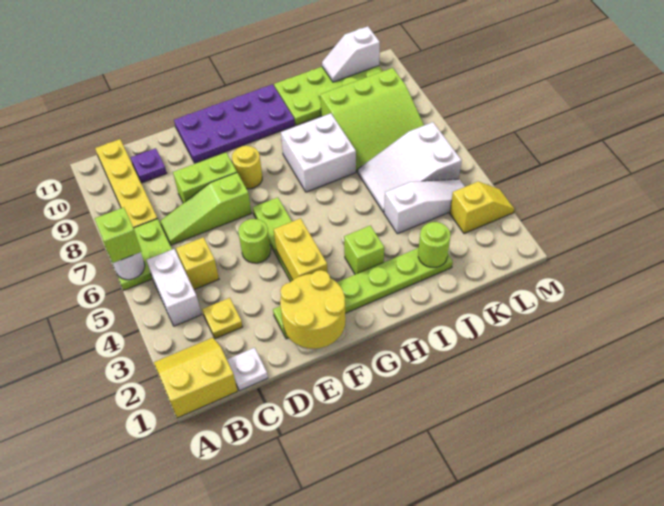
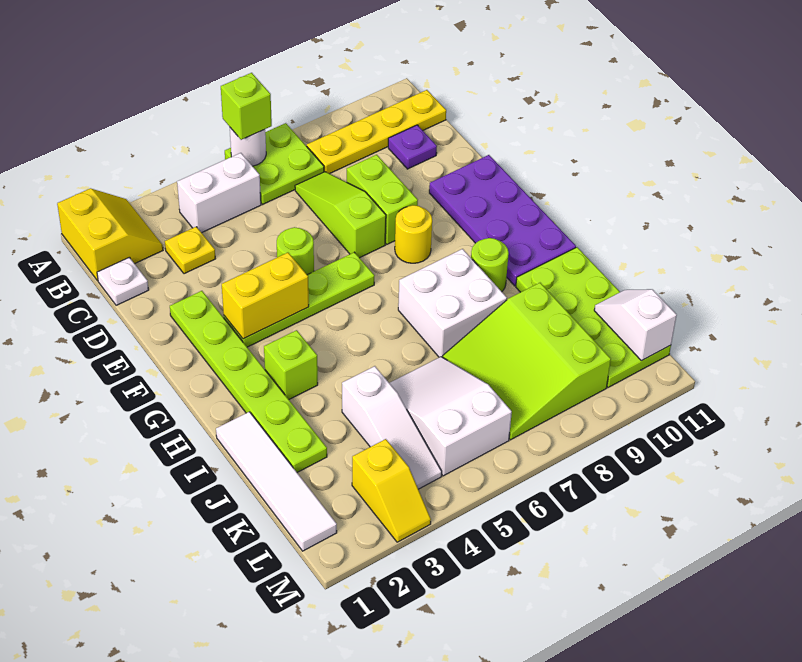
yellow 1x1 brick [176,237,219,289] -> none
yellow 2x2 round brick [280,270,346,349] -> none
none -> white 1x4 tile [216,412,337,551]
lime 1x1 round brick [418,222,450,267] -> lime 1x1 round brick moved to [471,238,509,291]

